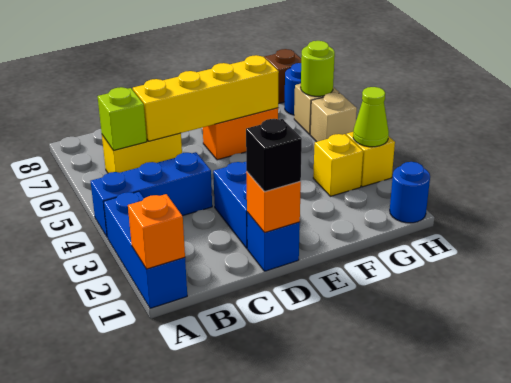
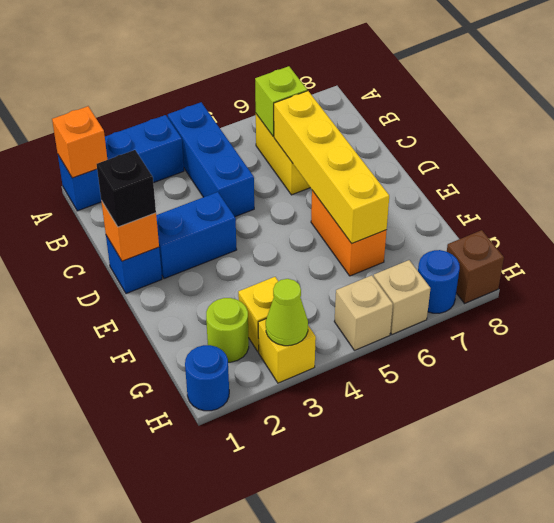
lime 1x1 round brick [301,41,335,96] -> lime 1x1 round brick moved to [206,298,249,362]

